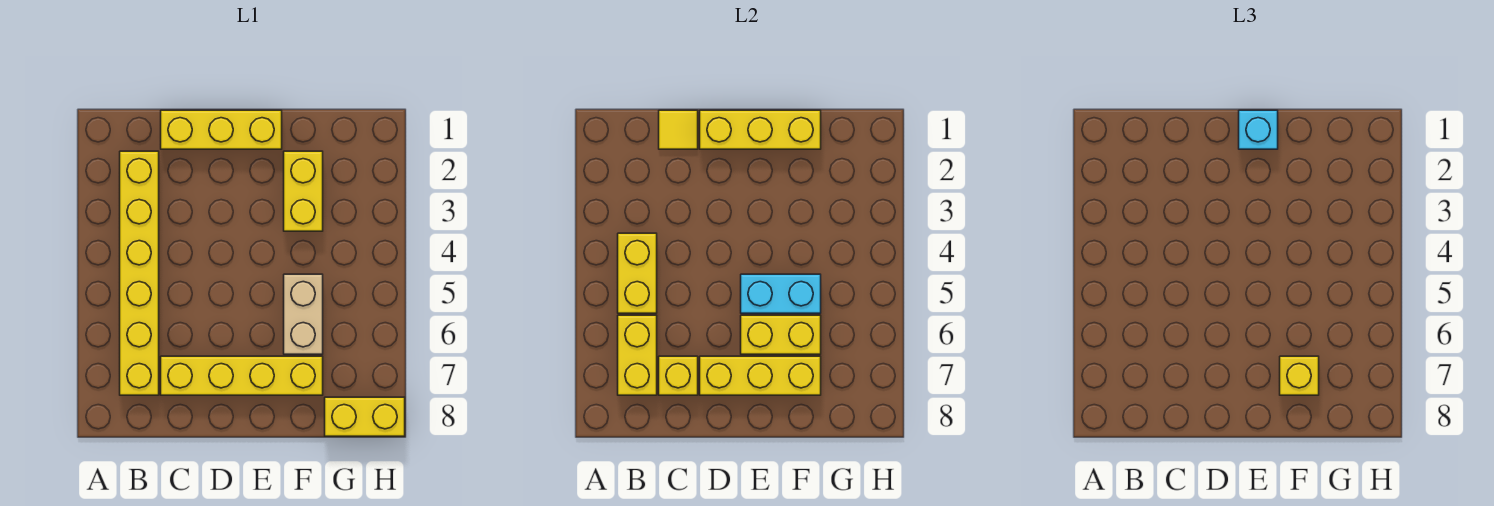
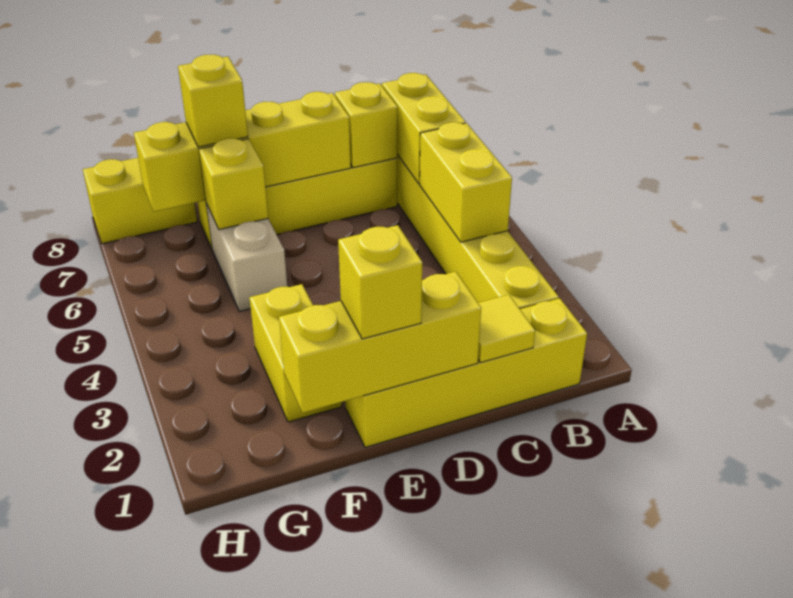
yellow 1x3 brick [161,110,282,149] -> yellow 1x4 brick [345,299,587,447]
yellow 1x3 brick [700,356,821,395] -> yellow 1x4 brick [134,92,351,212]
cyan 1x1 brick [1239,110,1278,149] -> yellow 1x1 brick [338,225,422,339]
cyan 1x2 brick [741,274,821,313] -> none
yellow 1x2 brick [741,315,821,354] -> yellow 1x1 brick [199,138,268,230]

